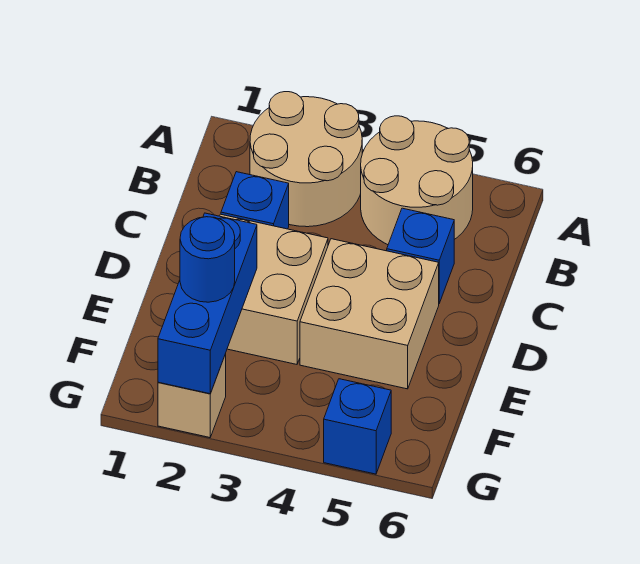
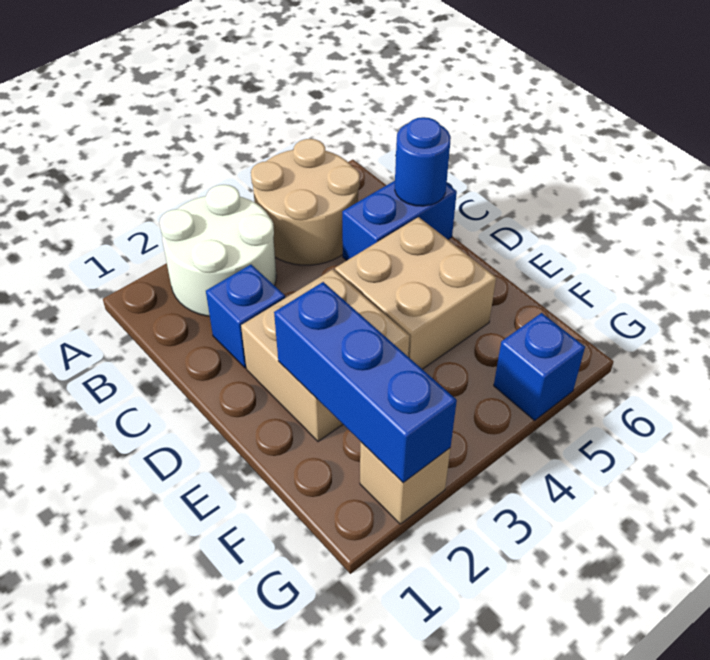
tan 2x2 round brick [250,92,362,227] -> white 2x2 round brick [159,185,276,316]
blue 1x1 brick [387,208,454,303] -> blue 1x2 brick [342,181,457,261]
blue 1x1 round brick [180,217,235,302] -> blue 1x1 round brick moved to [395,117,451,206]

